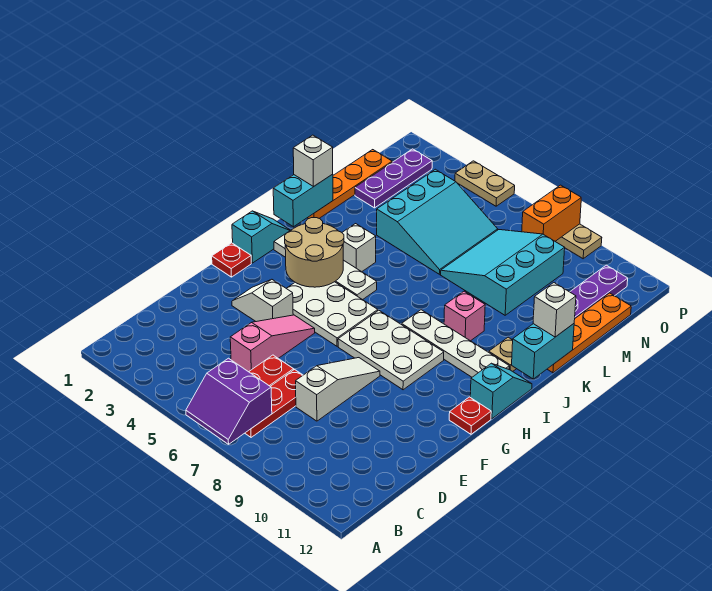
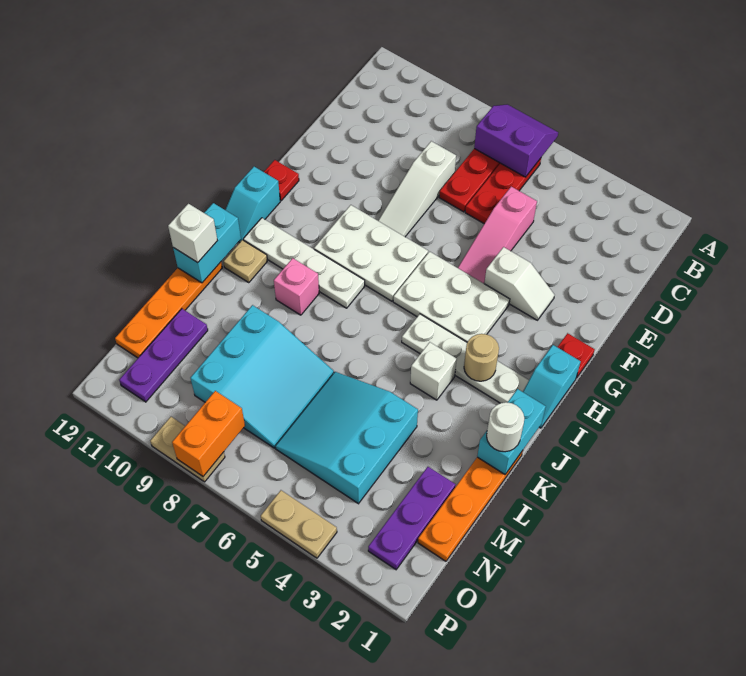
tan 2x2 round brick [285,218,344,287] -> tan 1x1 round brick [464,334,499,381]
white 1x1 brick [293,135,333,186] -> white 1x1 round brick [487,402,524,452]

